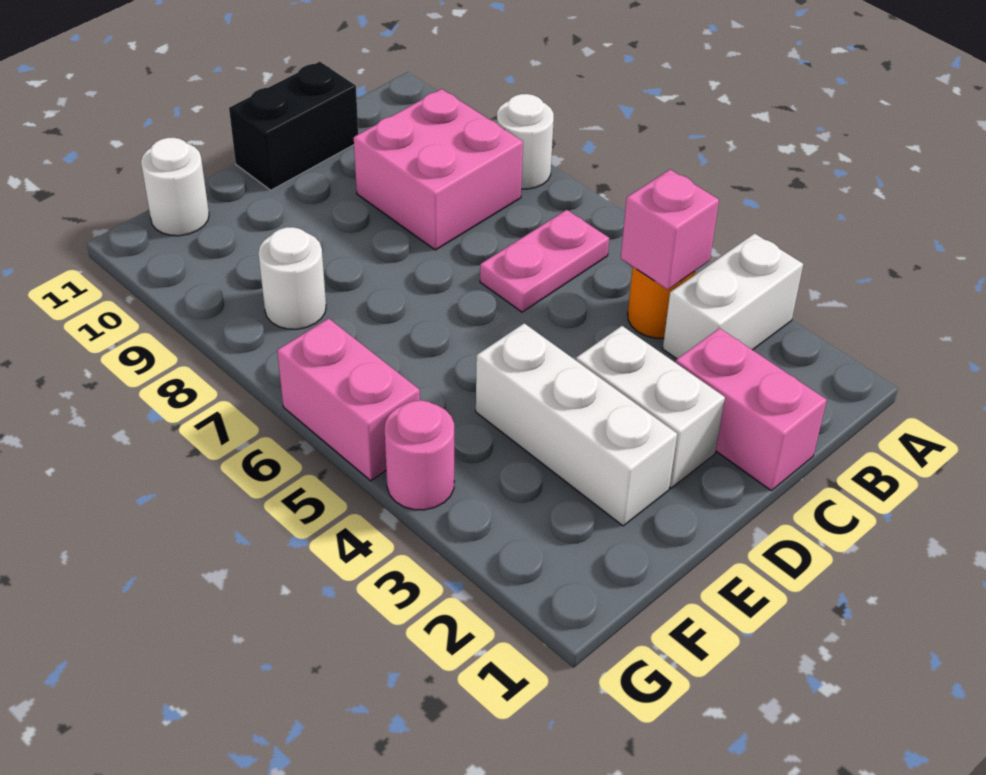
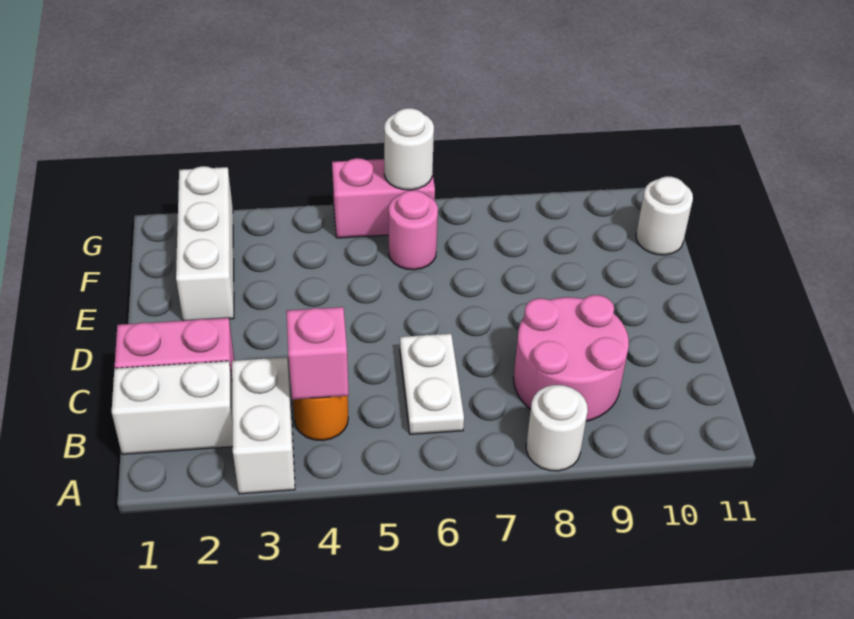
pink 1x2 plate [480,210,609,312] -> white 1x2 plate [400,334,464,434]
pink 2x2 brick [354,89,523,250] -> pink 2x2 round brick [513,295,629,421]
black 1x2 brick [229,62,358,190] -> none
white 1x2 brick [576,326,725,488] -> white 1x2 brick moved to [112,361,233,454]
white 1x3 brick [476,323,677,526] -> white 1x3 brick turned to [176,166,234,321]
white 1x1 round brick [258,227,326,329] -> white 1x1 round brick moved to [384,108,434,190]
pink 1x1 round brick [385,400,454,510] -> pink 1x1 round brick moved to [389,190,438,270]

